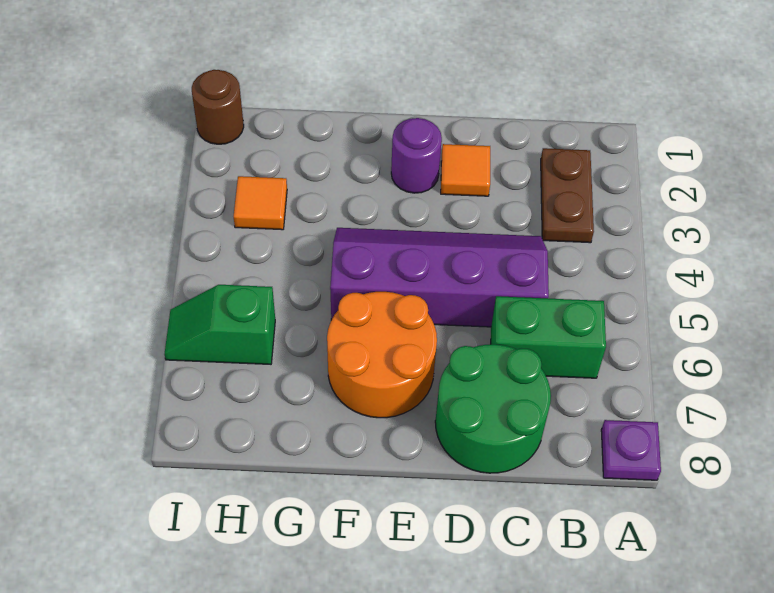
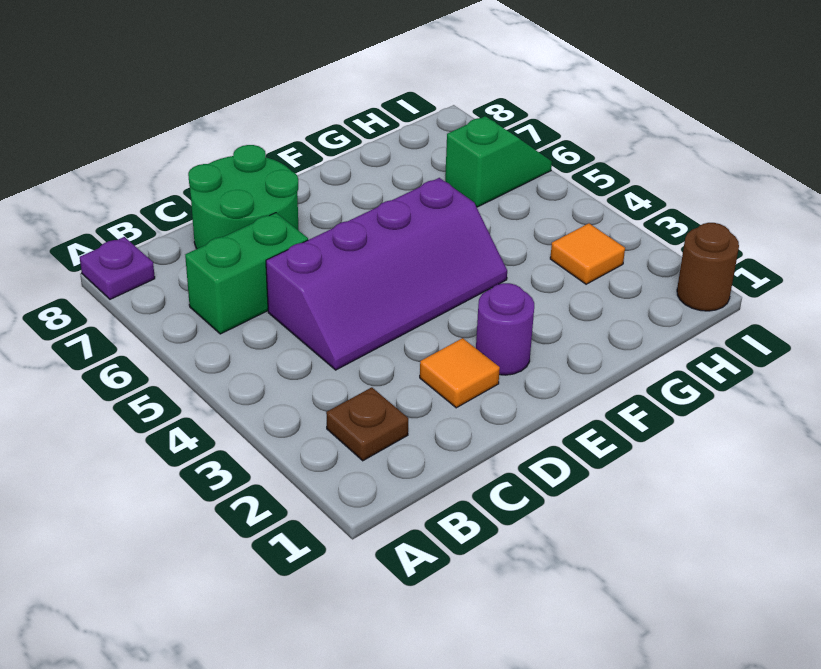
brown 1x2 plate [541,148,594,243] -> brown 1x1 plate [326,387,408,461]
orange 2x2 round brick [327,292,437,418] -> none

